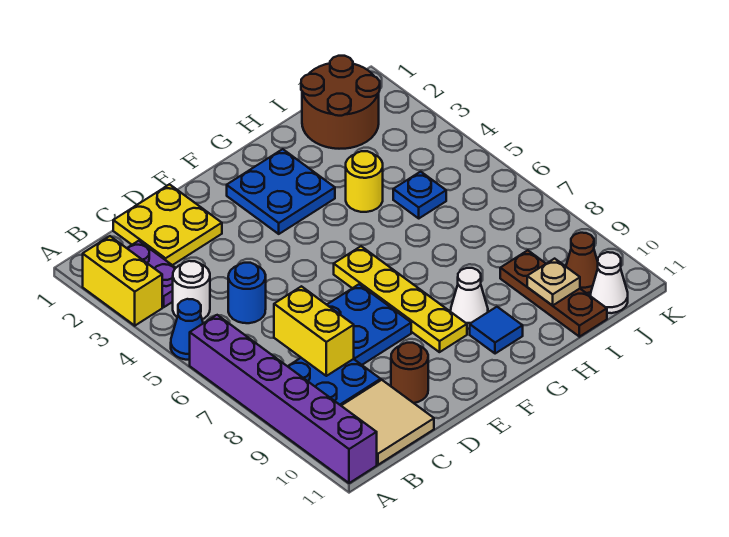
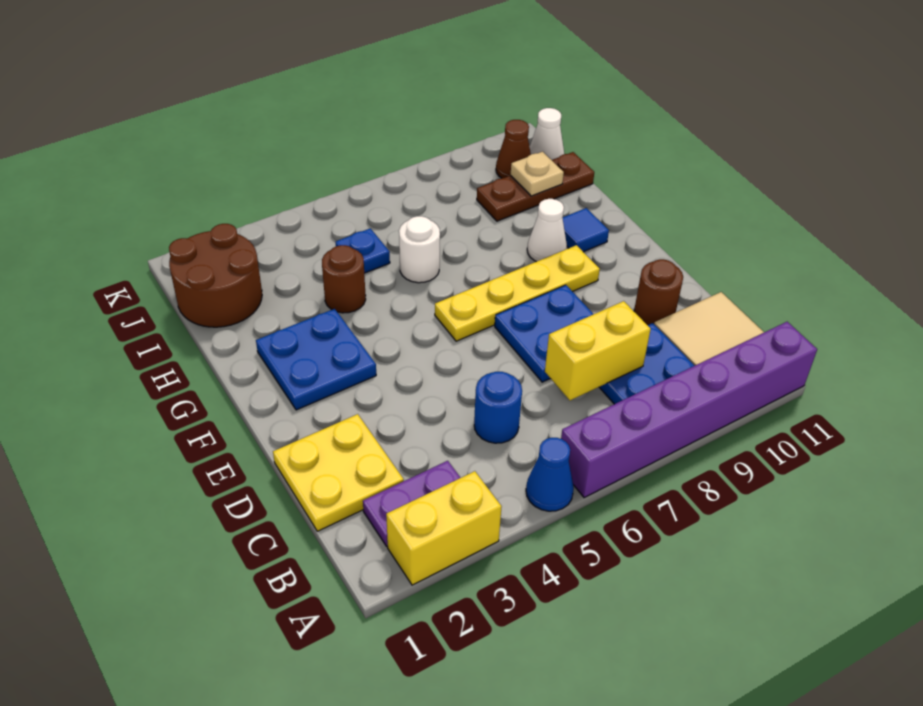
white 1x1 round brick [173,261,210,319] -> white 1x1 round brick moved to [399,216,440,283]
yellow 1x1 round brick [346,151,383,212] -> brown 1x1 round brick [322,245,366,313]

